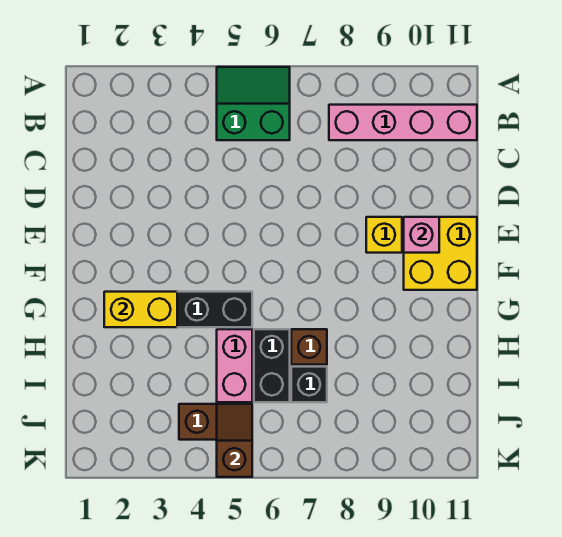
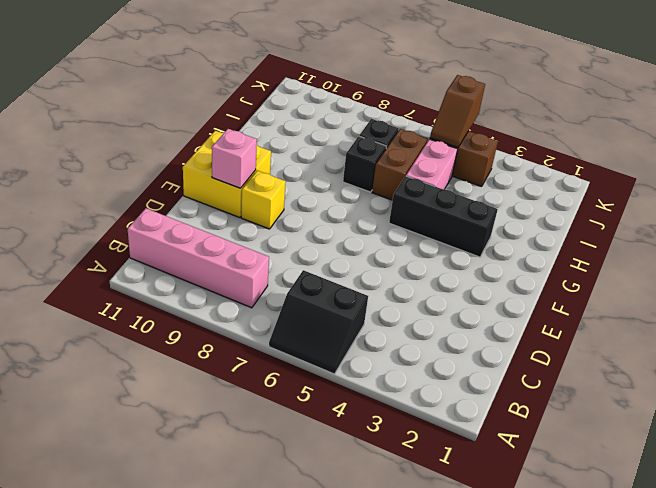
green 2x2 slope [217,67,290,140] -> black 2x2 slope [269,270,368,374]
yellow 1x2 brick [104,292,177,327] -> none
black 1x2 brick [254,329,290,402] -> brown 1x2 brick [372,129,428,200]
brown 1x1 brick [291,329,327,365] -> black 1x1 brick [343,136,386,192]

